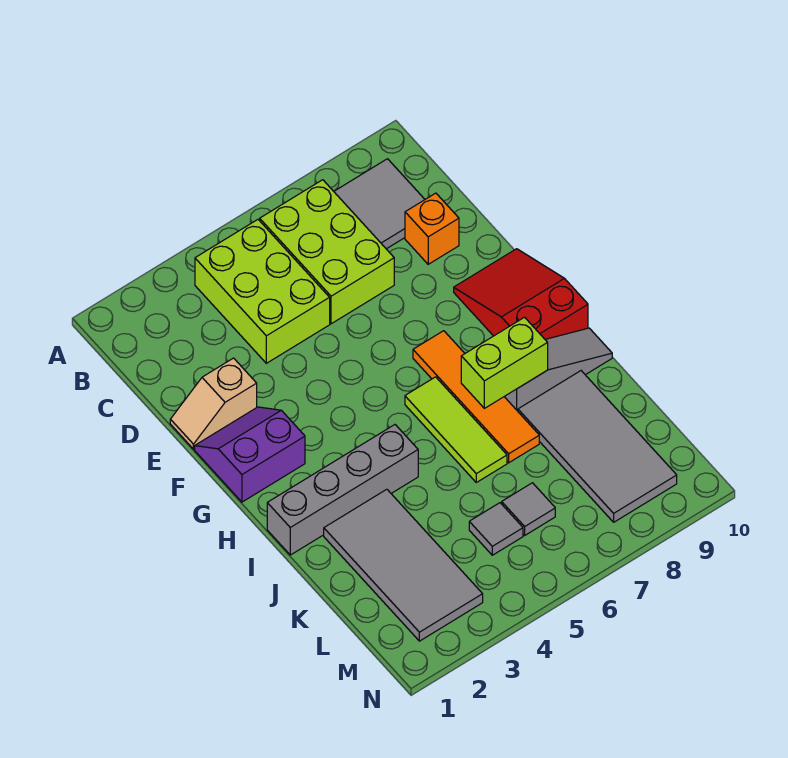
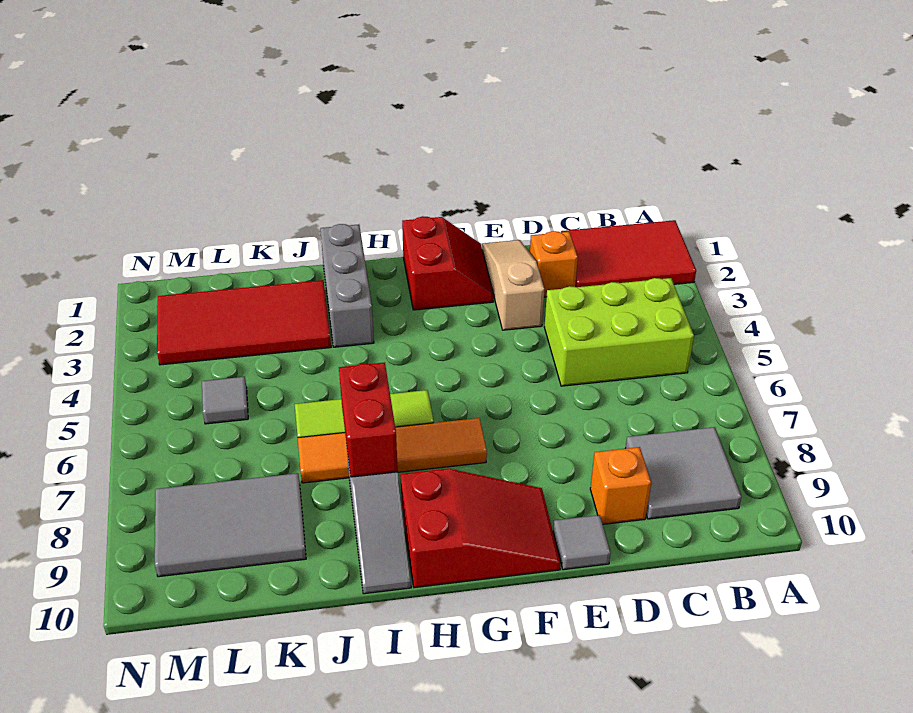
none -> red 2x3 tile [561,220,696,287]
lime 2x3 brick [260,180,394,324] -> none
none -> orange 1x1 brick [530,231,578,297]
tan 1x2 slope [170,358,257,449] -> tan 1x3 slope [482,240,545,330]
purple 2x2 slope [195,407,305,502] -> red 2x2 slope [402,216,494,310]
grey 1x4 brick [267,425,418,555] -> grey 1x3 brick [320,224,374,347]
lime 1x2 brick [461,317,548,408] -> red 1x2 brick [339,362,398,477]
grey 2x4 tile [324,489,483,641] -> red 2x4 tile [157,280,331,365]
grey 2x4 tile [518,371,677,522] -> grey 2x3 tile [155,473,306,577]
grey 1x1 tile [502,483,555,535] -> grey 1x1 tile moved to [553,515,611,570]

